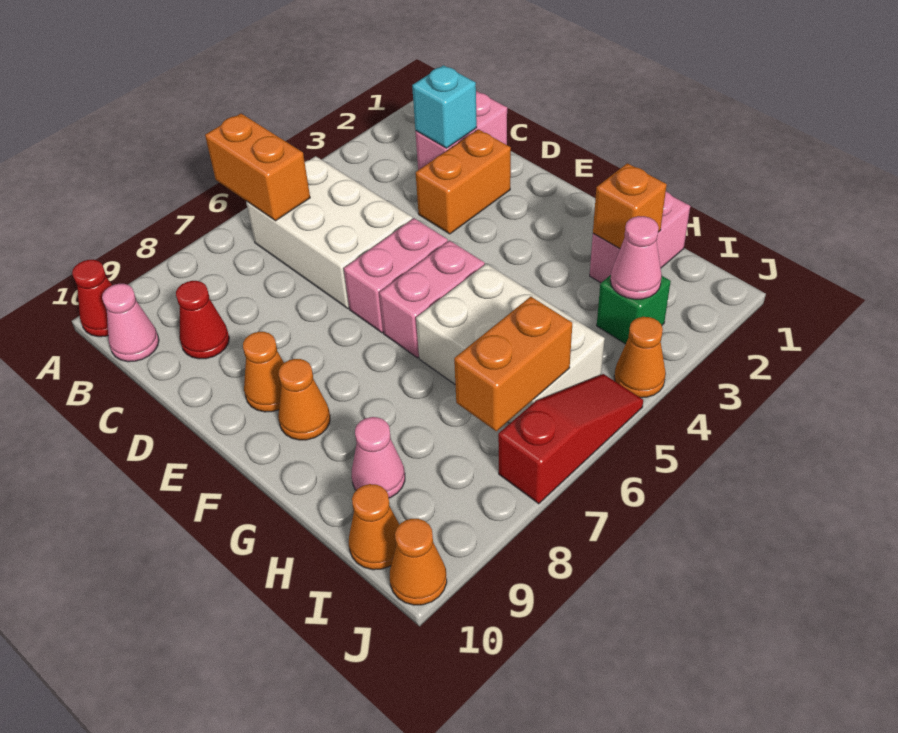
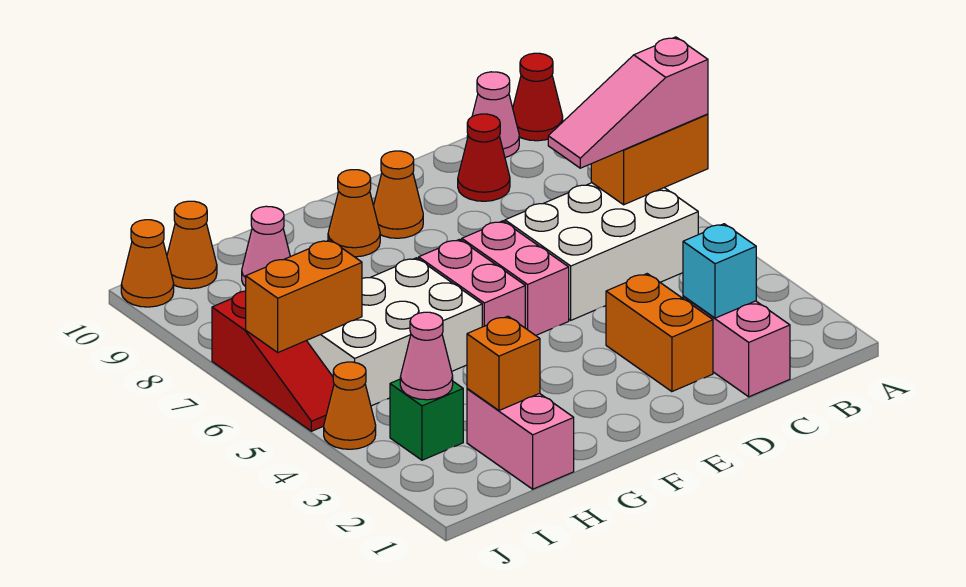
none -> pink 1x3 slope [548,37,708,168]
orange 1x2 brick [454,297,572,431] -> orange 1x2 brick turned to [246,240,362,352]

